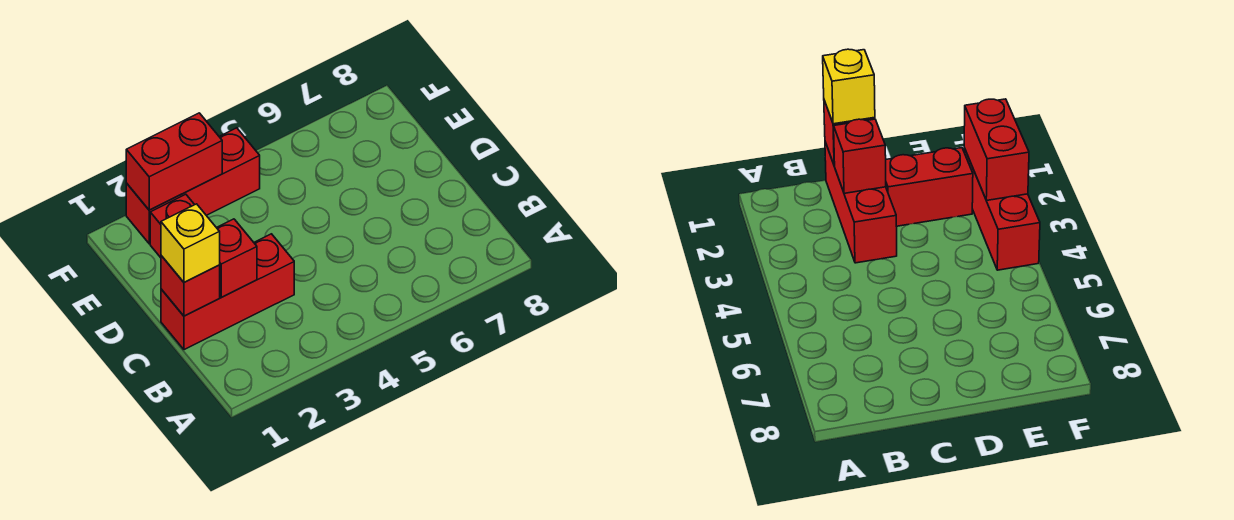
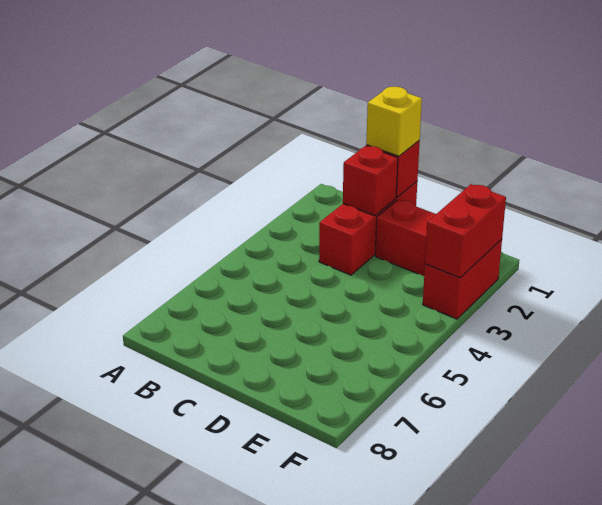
red 1x3 brick [126,128,260,244] -> red 1x2 brick [423,239,502,319]

